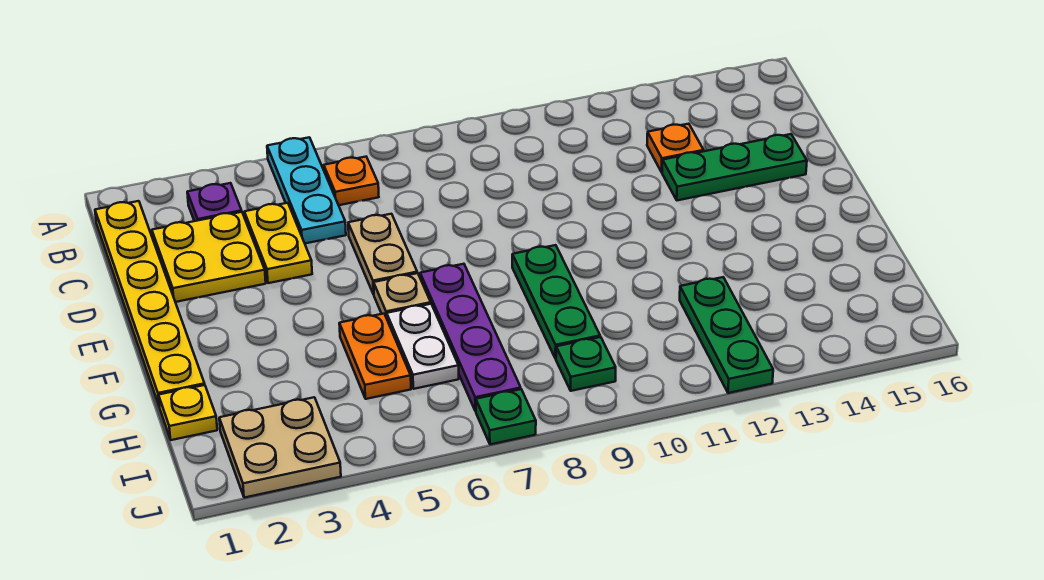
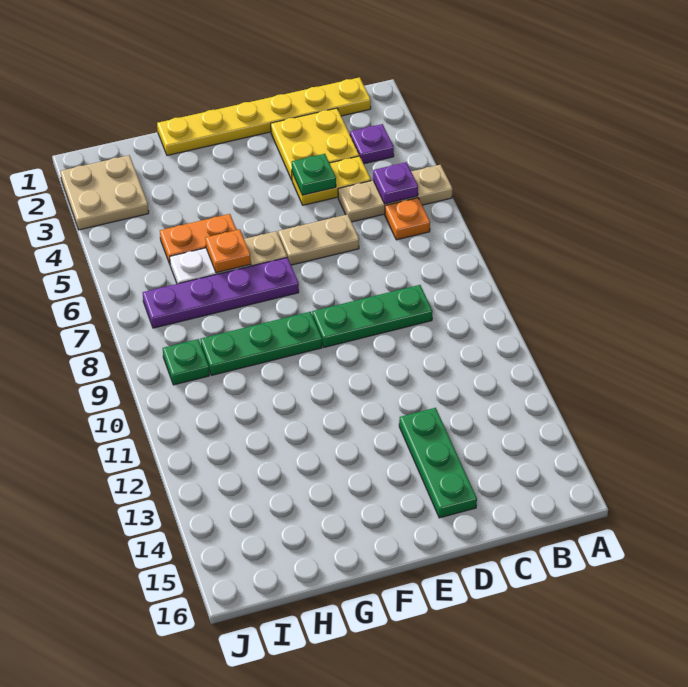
cyan 1x3 plate [267,137,346,243] -> tan 1x3 plate [338,165,453,222]
none -> purple 1x1 plate [373,162,418,204]
orange 1x1 plate [647,124,704,172] -> orange 1x1 plate moved to [205,229,251,273]
yellow 1x1 plate [159,385,217,440] -> none
green 1x3 plate [680,277,773,393] -> green 1x3 plate moved to [312,285,433,347]
green 1x1 plate [476,389,536,444] -> green 1x1 plate moved to [292,154,336,195]

